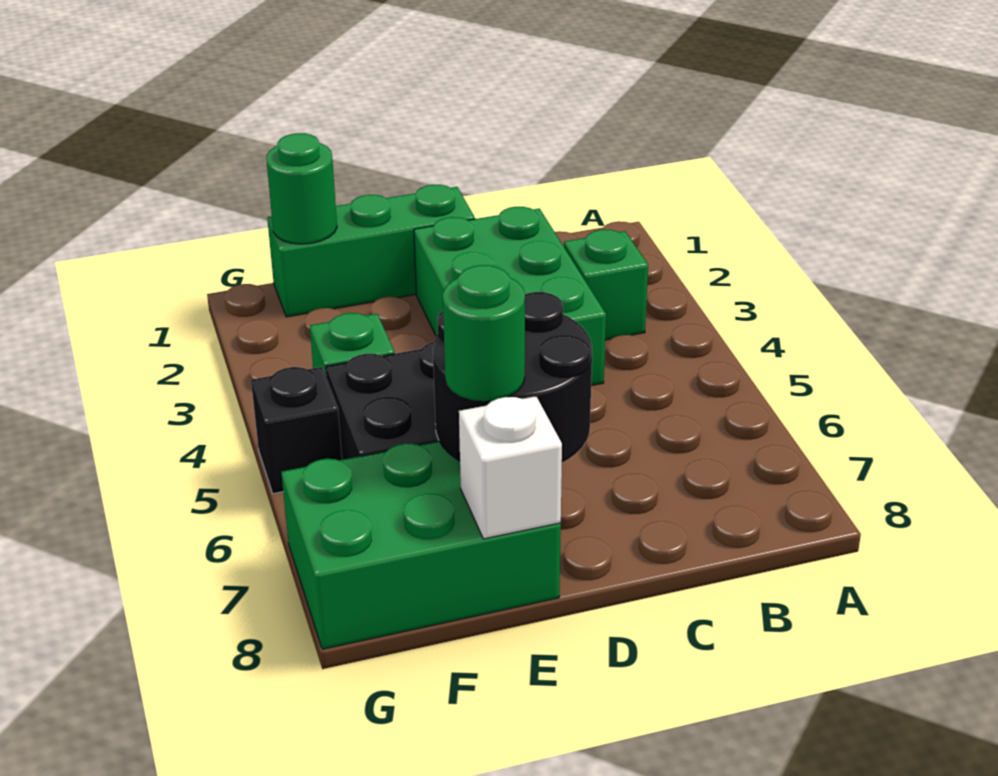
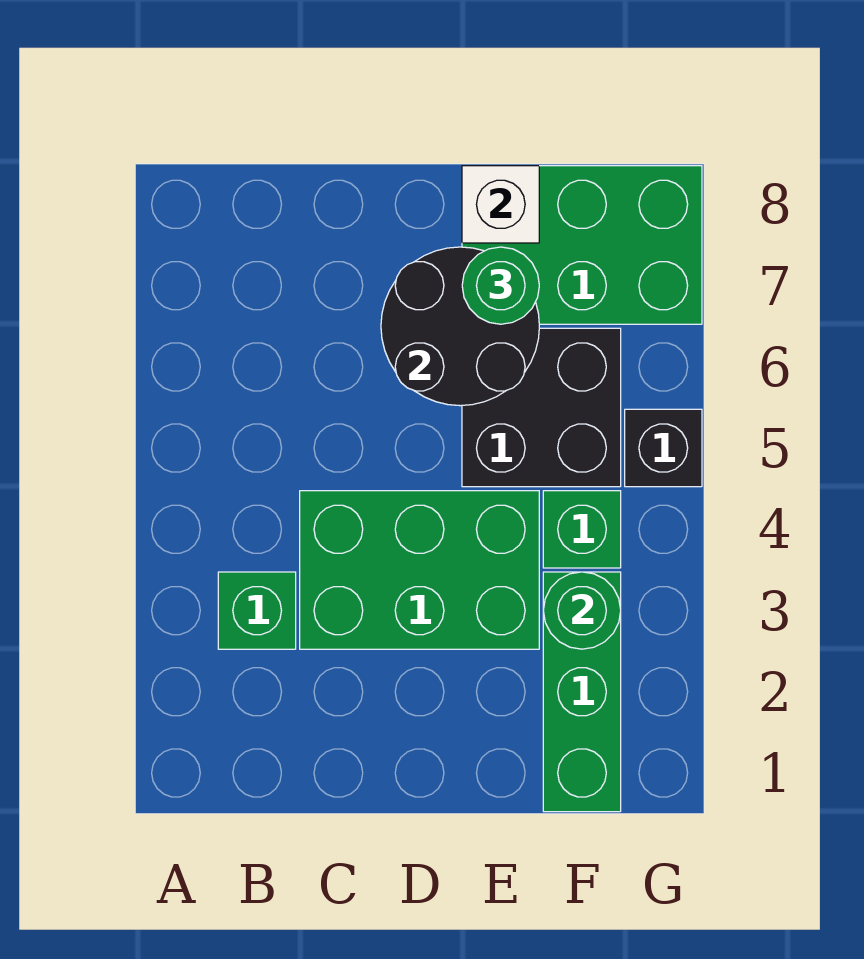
green 2x3 brick [414,207,606,386] -> green 2x3 brick turned to [300,491,539,649]
green 1x3 brick [267,185,475,317] -> green 1x3 brick turned to [543,572,621,812]
green 1x1 round brick [266,133,337,244] -> green 1x1 round brick moved to [543,572,621,649]

